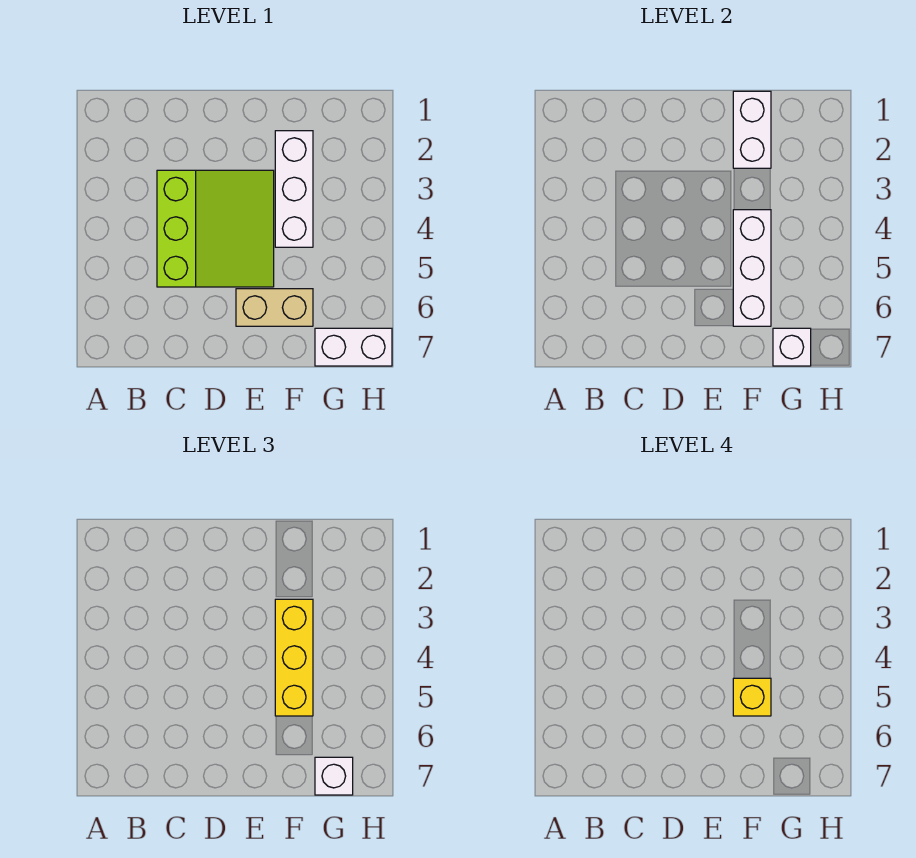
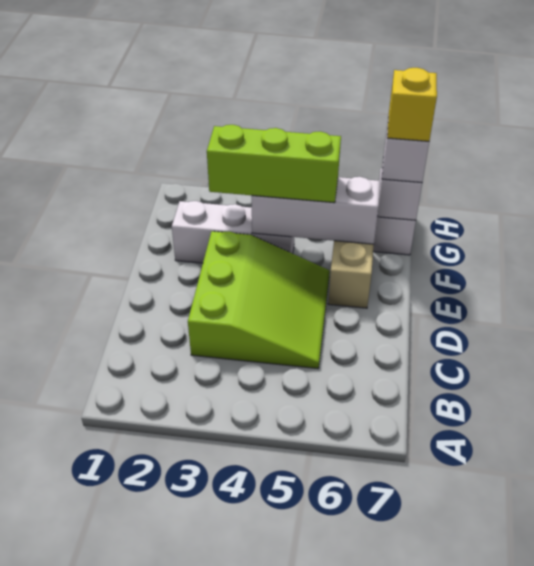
lime 3x3 slope [157,170,274,287] -> lime 3x3 slope turned to [188,231,330,369]
white 1x2 brick [733,91,771,168] -> none
yellow 1x3 brick [275,599,313,716] -> lime 1x3 brick [207,125,341,203]
yellow 1x1 brick [733,678,771,716] -> yellow 1x1 brick moved to [387,68,437,141]

